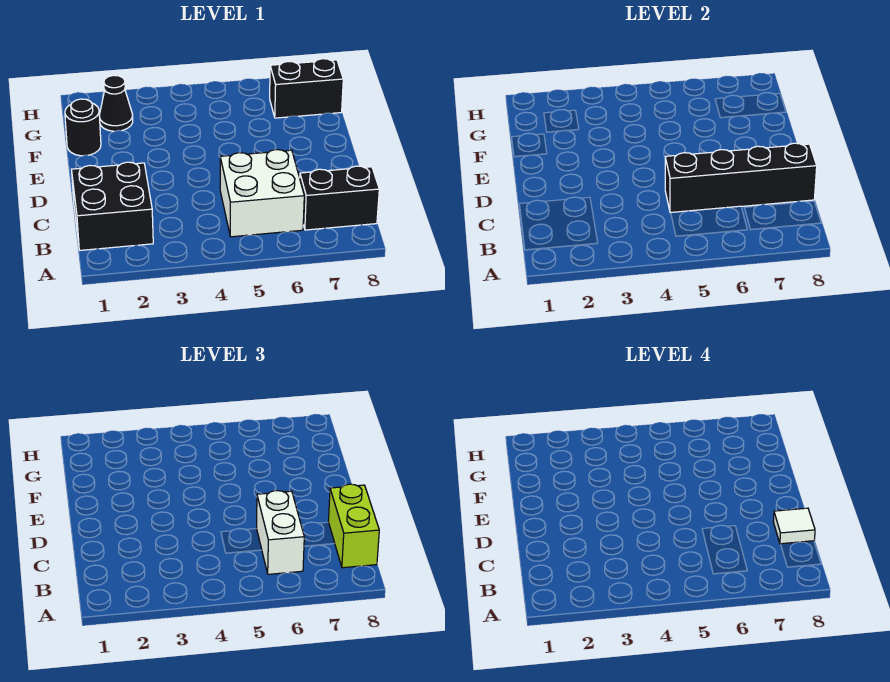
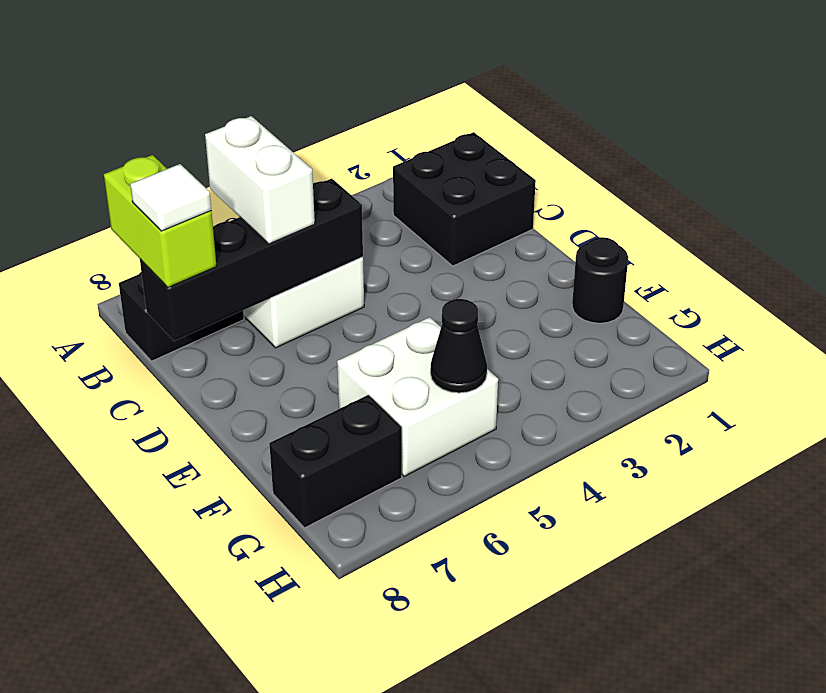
none -> white 2x2 brick [337,317,498,477]
black 1x1 cone [99,75,133,131] -> black 1x1 cone moved to [430,299,487,393]

